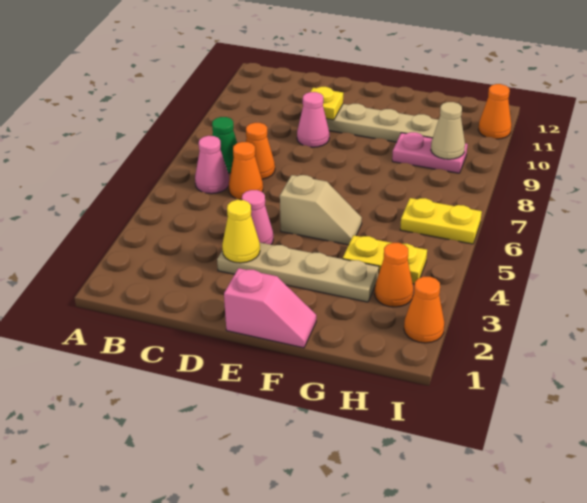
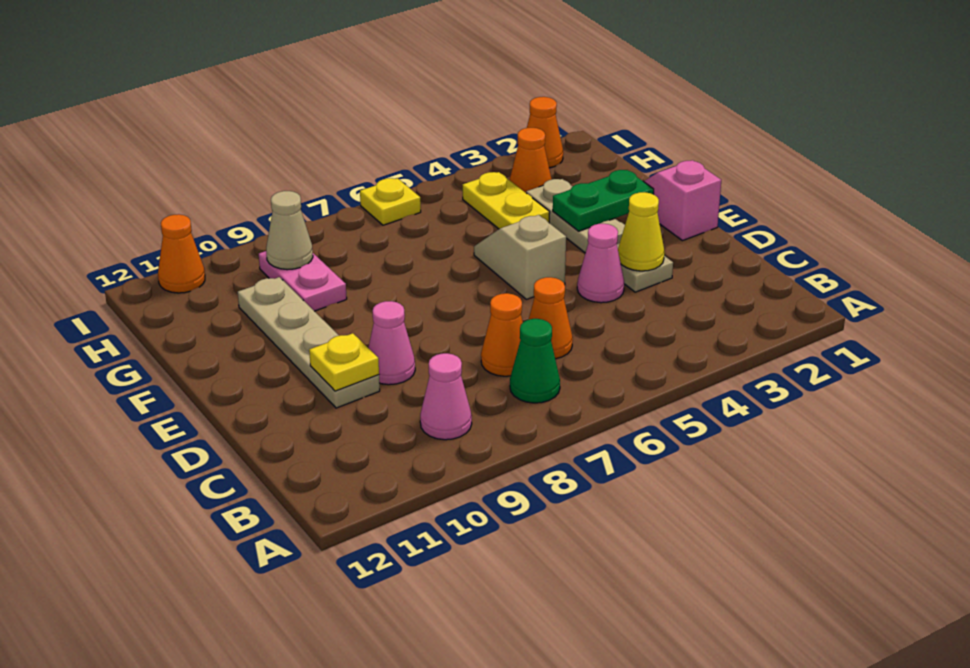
pink 1x1 cone [195,136,229,194] -> pink 1x1 cone moved to [420,353,472,440]
none -> green 1x2 plate [553,170,654,231]
yellow 1x2 plate [400,198,482,244] -> yellow 1x1 plate [360,178,421,225]

